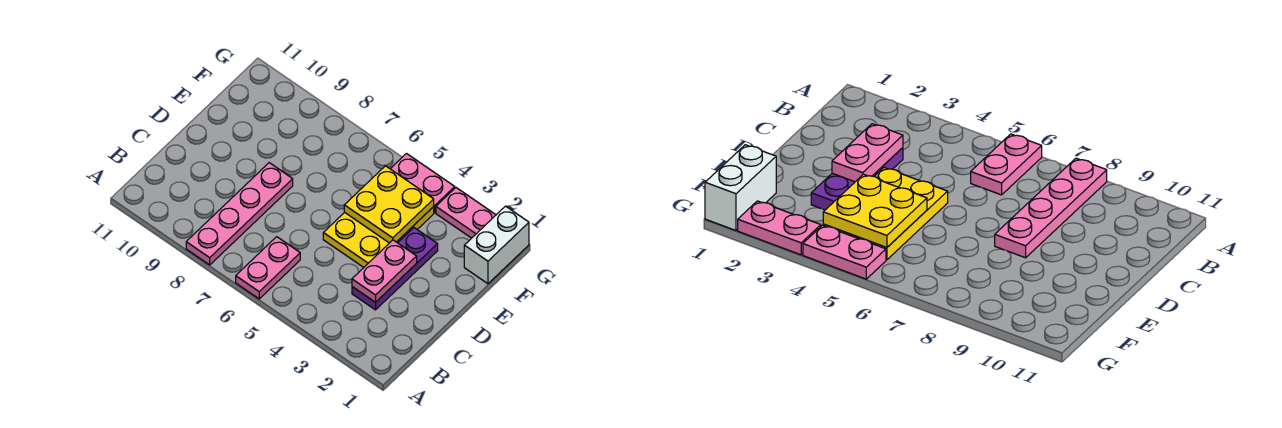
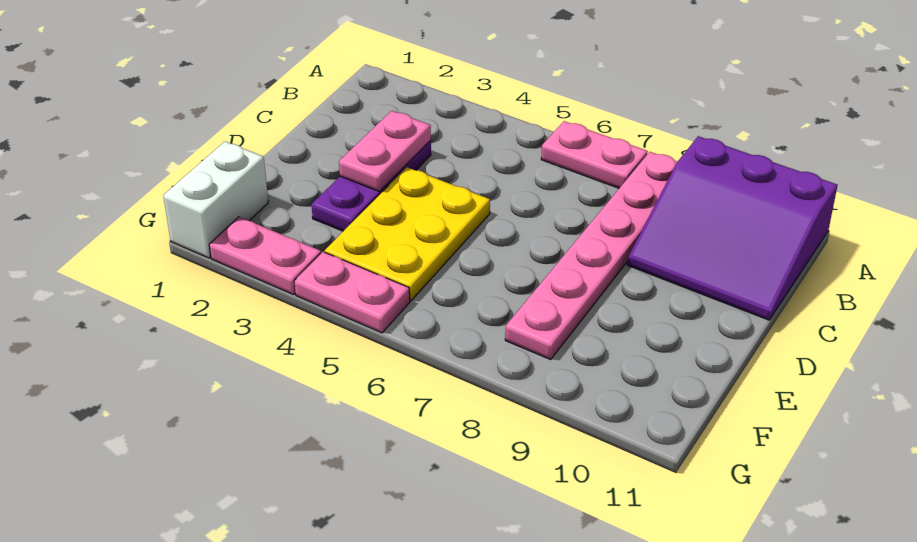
pink 1x2 plate [236,237,300,299] -> pink 1x2 plate turned to [541,121,648,188]
pink 1x4 plate [186,163,293,265] -> pink 1x6 plate [505,152,678,359]
none -> purple 3x3 slope [627,136,838,320]
yellow 2x2 plate [344,166,434,243] -> none

